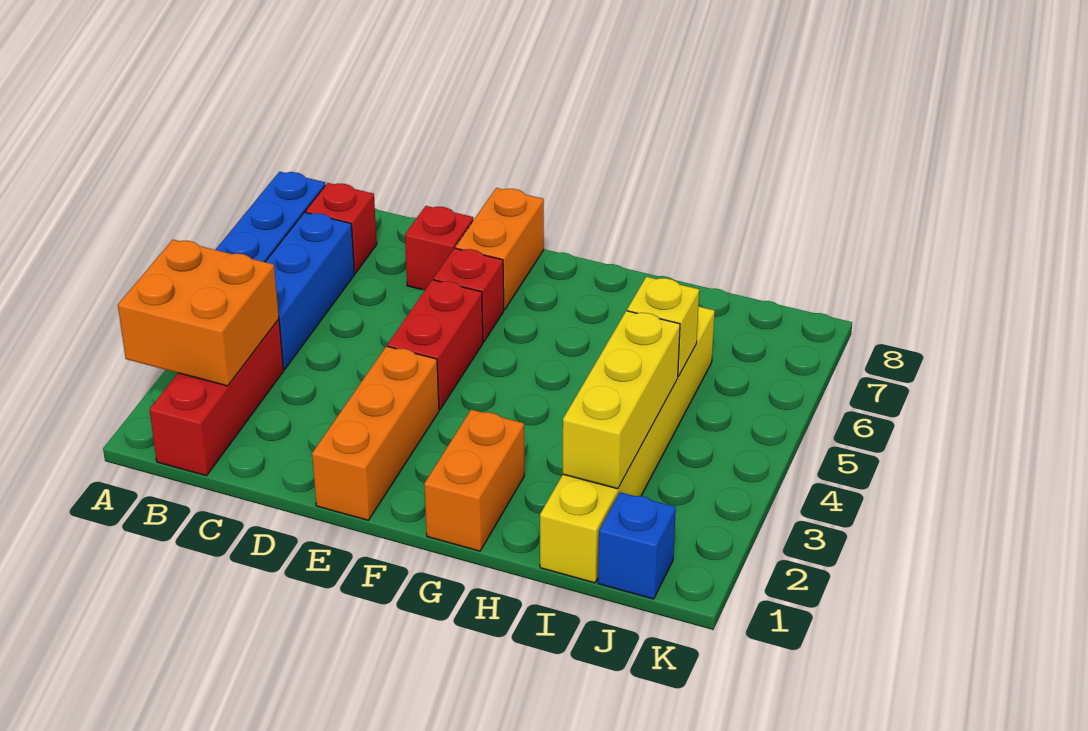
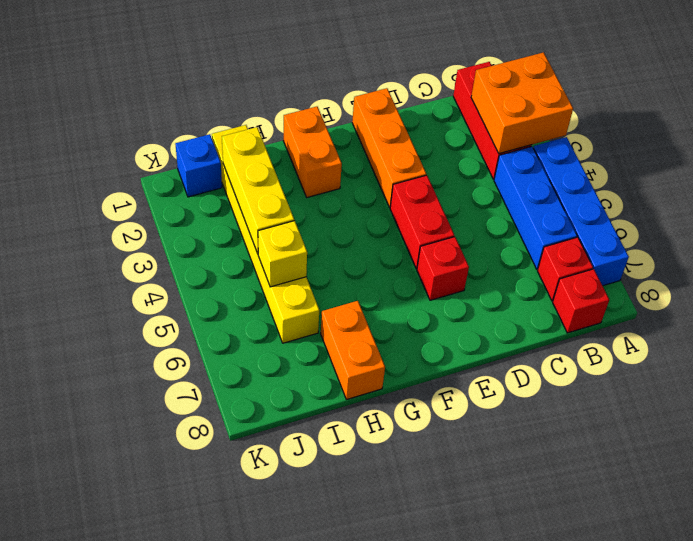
red 1x1 brick [405,206,473,290] -> red 1x1 brick moved to [553,269,609,333]
orange 1x2 brick [455,188,544,310] -> orange 1x2 brick moved to [321,301,385,400]

